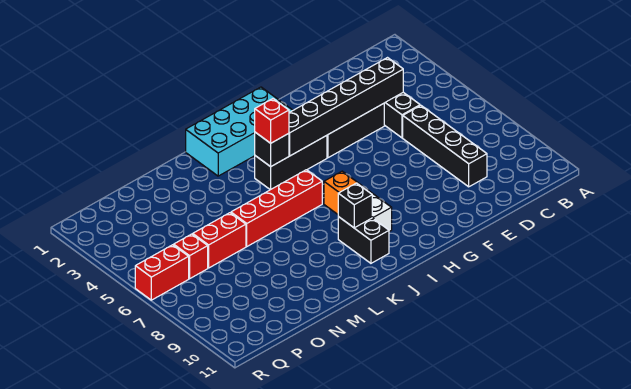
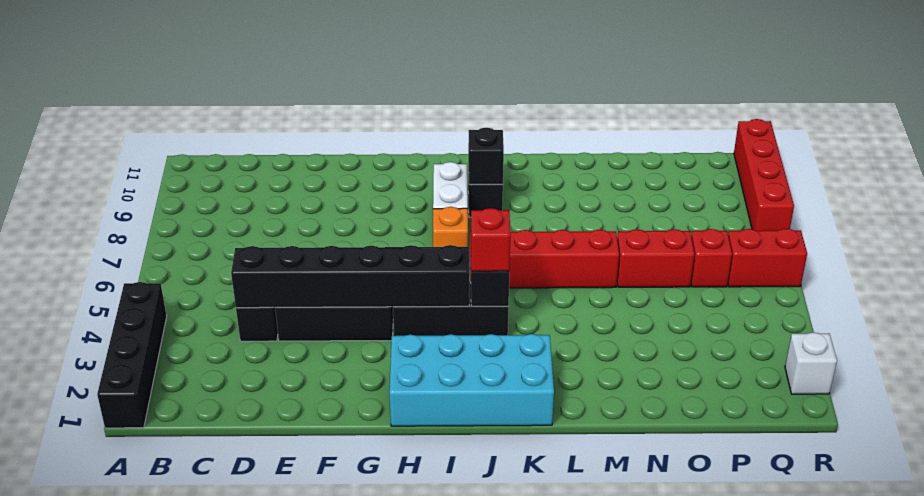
black 1x4 brick [403,106,487,187] -> black 1x4 brick moved to [97,282,167,428]
none -> white 1x1 brick [785,332,837,394]
none -> red 1x4 brick [734,119,794,231]

